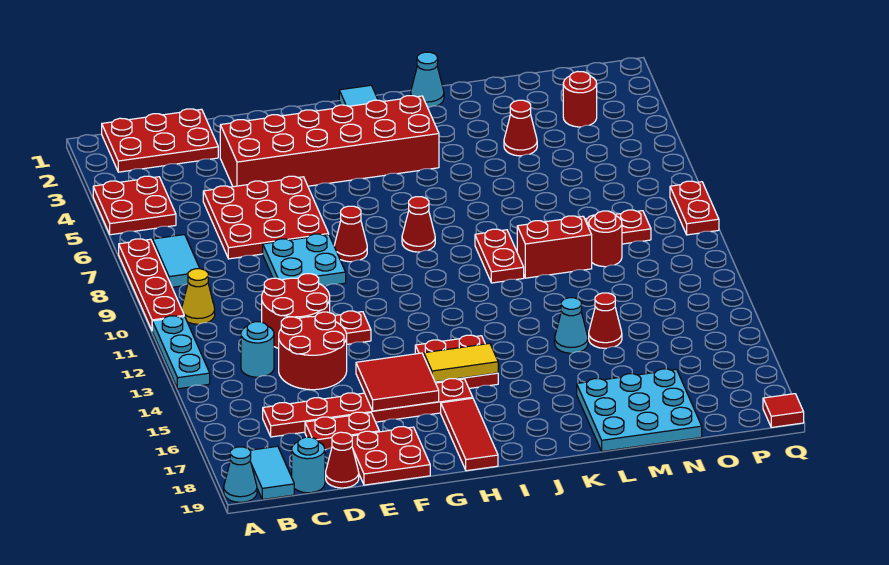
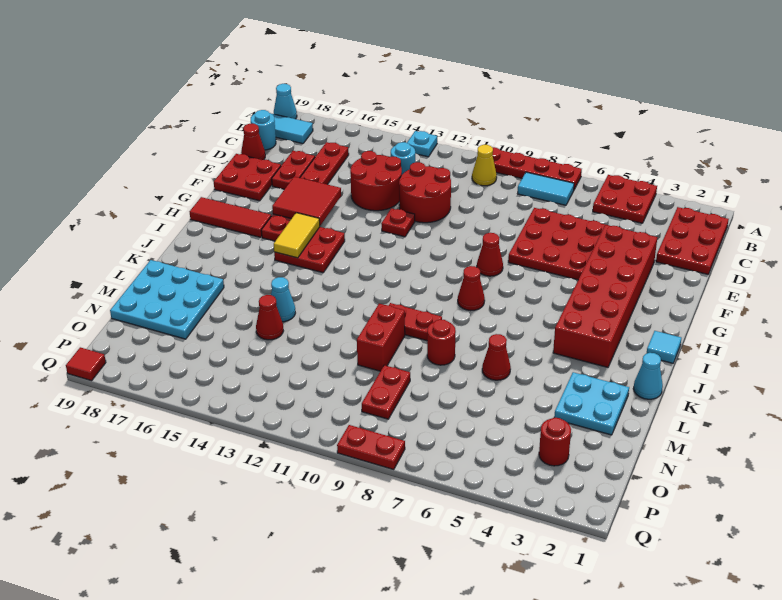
cyan 1x3 plate [152,316,210,389] -> cyan 1x1 plate [407,131,437,157]
cyan 2x2 plate [263,234,346,286] -> cyan 2x2 plate moved to [554,372,629,435]
red 1x1 cone [504,100,537,156] -> red 1x1 cone moved to [482,334,511,380]
red 1x1 round brick [589,211,622,267] -> red 1x1 round brick moved to [427,319,456,365]

